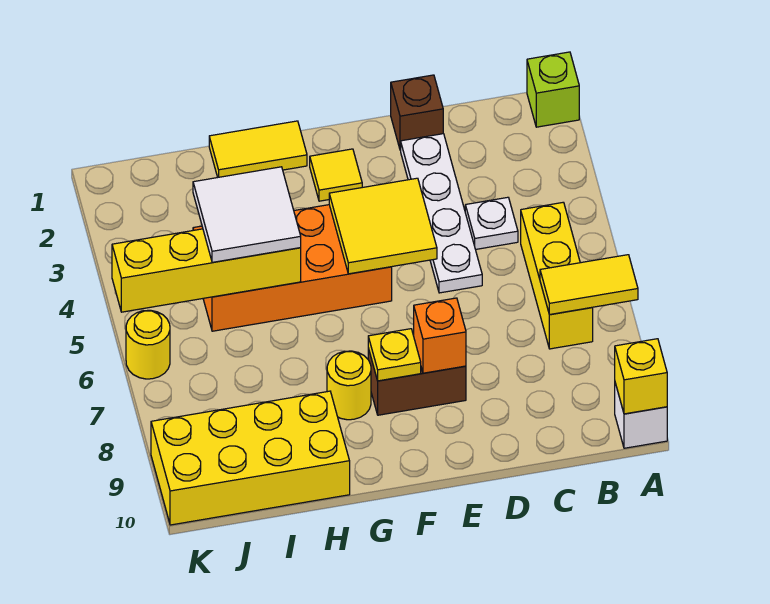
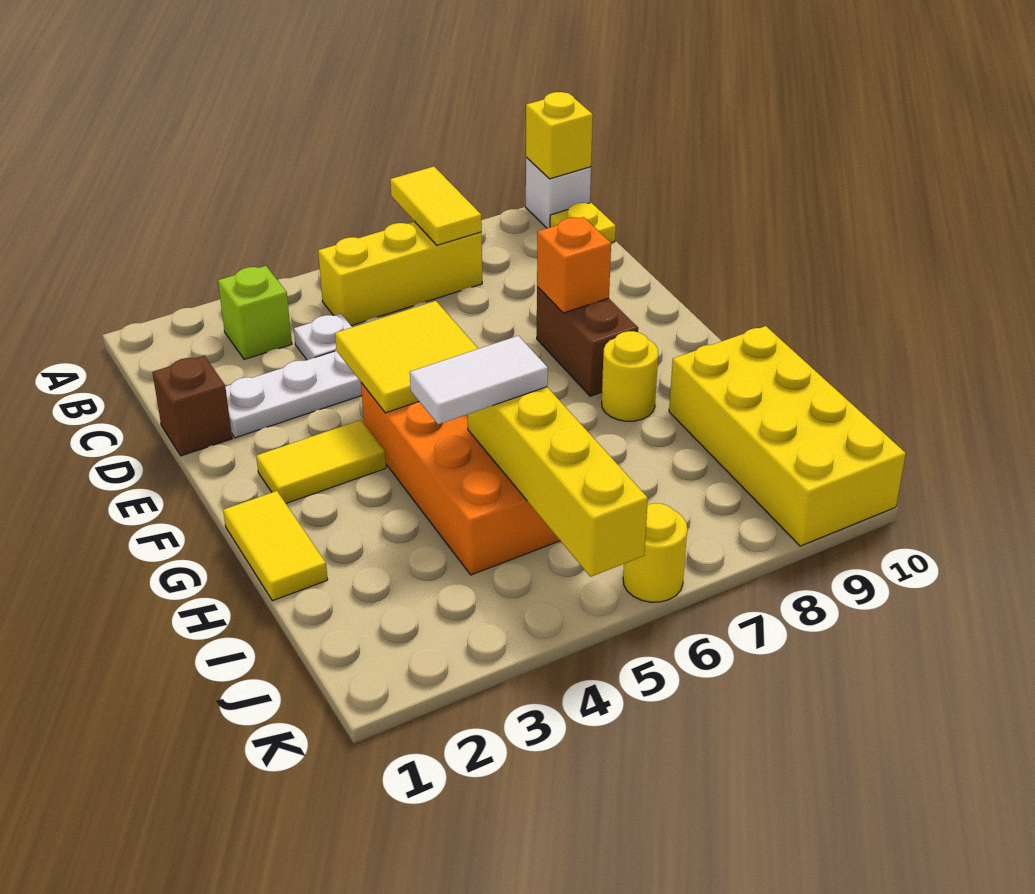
lime 1x1 brick [527,52,579,127] -> lime 1x1 brick moved to [218,266,292,359]
yellow 1x1 tile [310,149,362,201] -> yellow 1x2 tile [256,420,386,503]
yellow 1x1 plate [368,329,421,381] -> yellow 1x1 plate moved to [550,203,616,243]
white 2x2 tile [193,167,301,262] -> white 1x2 tile [410,336,548,424]

